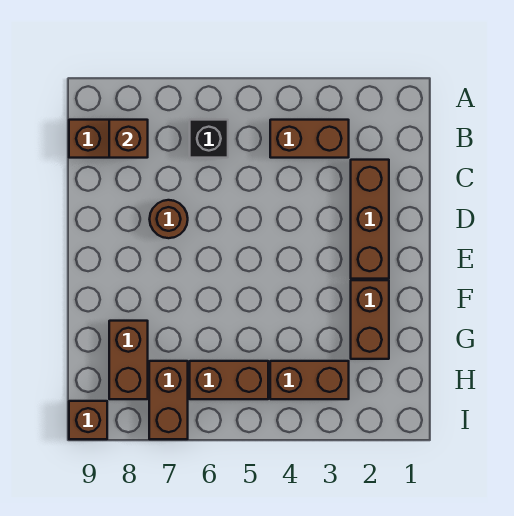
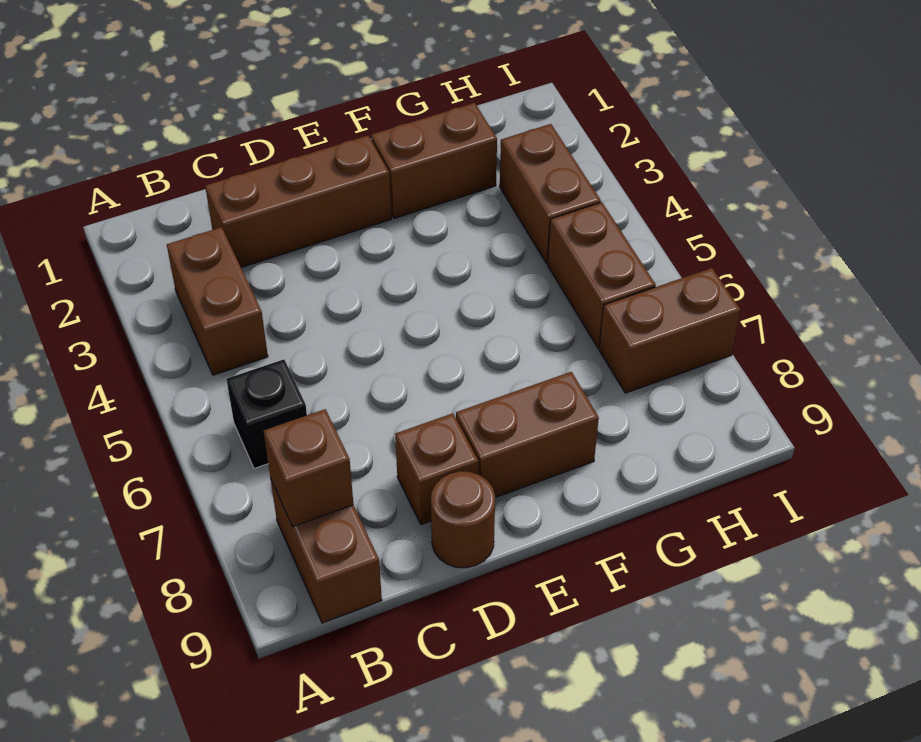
brown 1x1 round brick [150,200,188,238] -> brown 1x1 round brick moved to [431,471,495,568]
brown 1x2 brick [109,321,148,399] -> brown 1x2 brick moved to [456,372,599,498]
brown 1x1 brick [69,401,107,439] -> brown 1x1 brick moved to [395,413,478,525]

